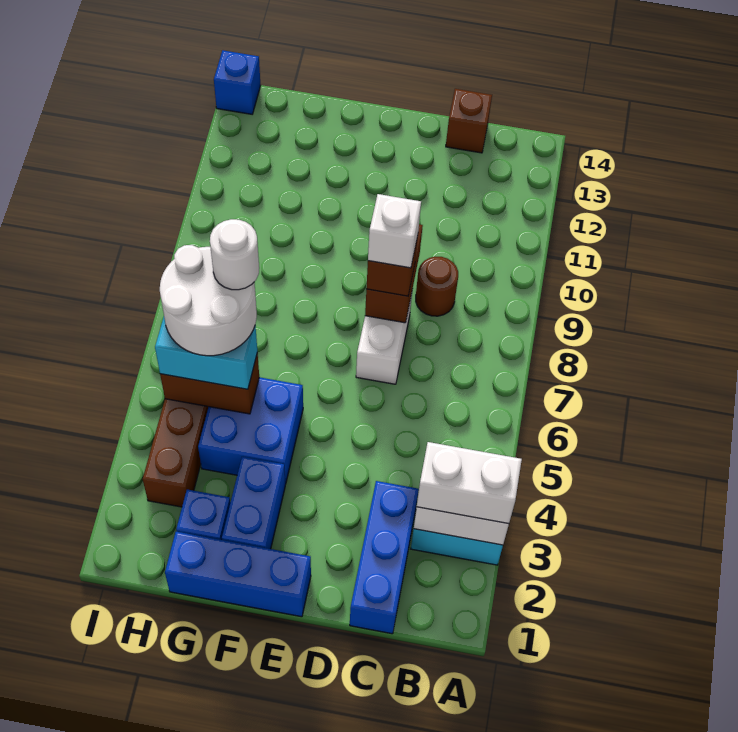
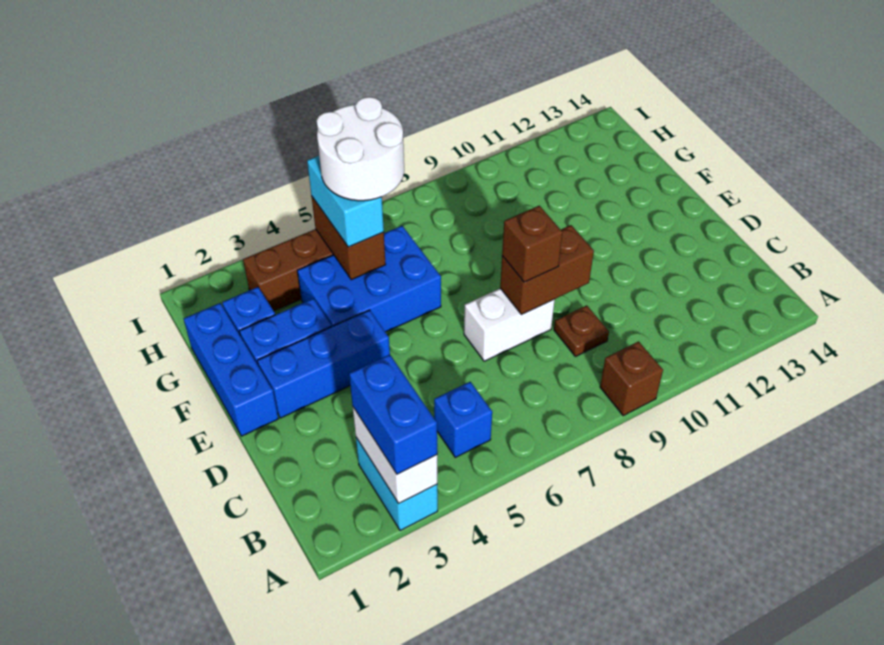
white 1x2 brick [417,442,522,524] -> blue 1x2 brick [349,355,437,474]
blue 1x3 brick [350,481,419,634] -> blue 1x3 brick moved to [257,310,390,418]
brown 1x1 round brick [416,257,458,316] -> brown 1x1 plate [554,305,609,357]
brown 1x1 brick [446,89,492,153] -> brown 1x1 brick moved to [600,341,663,416]
white 1x1 brick [368,194,421,268] -> none
blue 2x2 brick [198,377,303,484] -> blue 2x3 brick [297,226,441,332]
white 1x1 round brick [210,219,259,290] -> none
blue 1x1 brick [214,50,261,114] -> blue 1x1 brick moved to [434,382,492,457]

